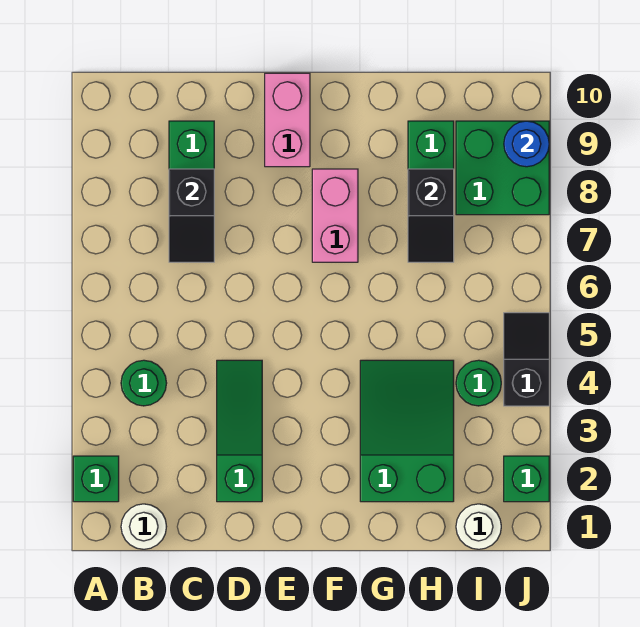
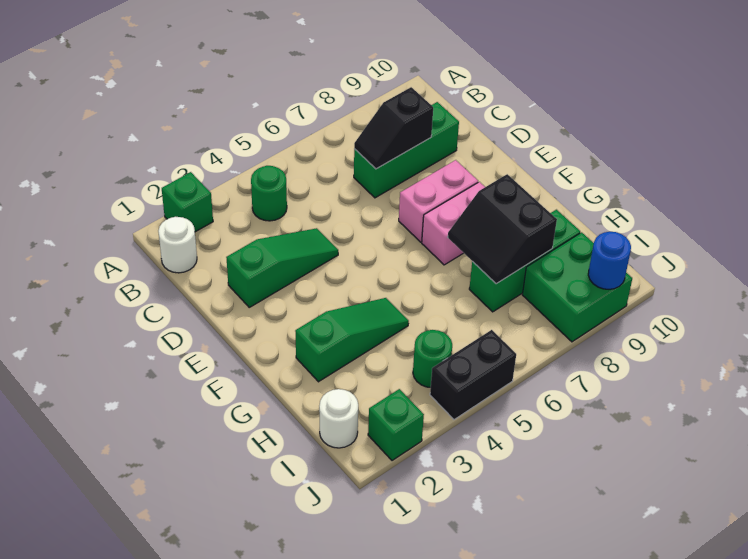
pink 1x2 brick [265,73,310,167] -> pink 1x2 brick moved to [399,160,478,242]
green 2x3 slope [360,360,454,502] -> green 1x3 slope [295,298,409,382]
black 1x2 slope [408,169,454,262] -> black 2x2 slope [448,174,557,284]
black 1x2 slope [504,313,549,406] -> black 1x2 brick [430,330,516,420]

